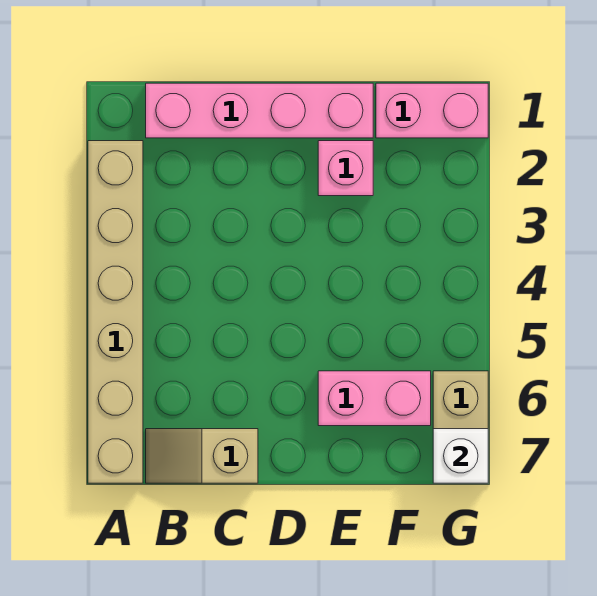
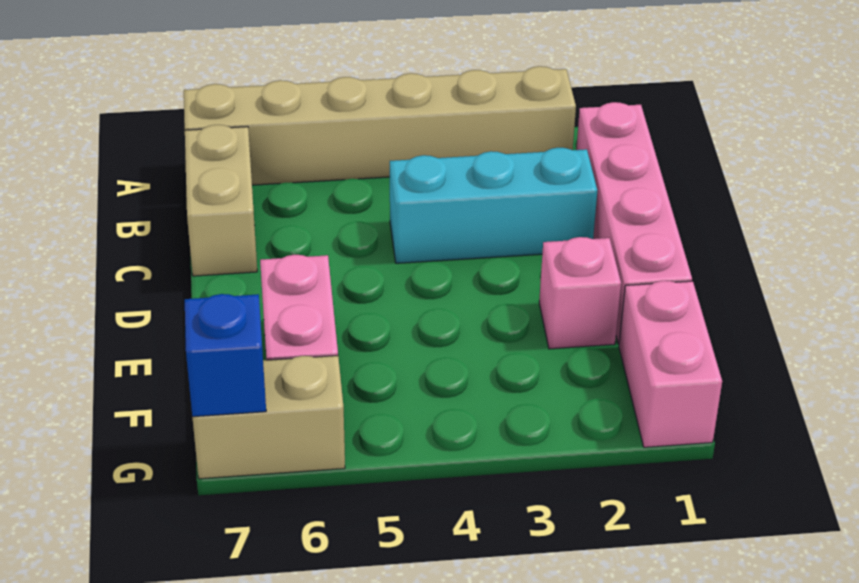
tan 1x2 slope [146,429,258,483] -> tan 1x2 brick [185,125,257,276]
none -> cyan 1x3 brick [390,148,597,263]
white 1x1 brick [433,429,488,483] -> blue 1x1 brick [185,294,266,417]

